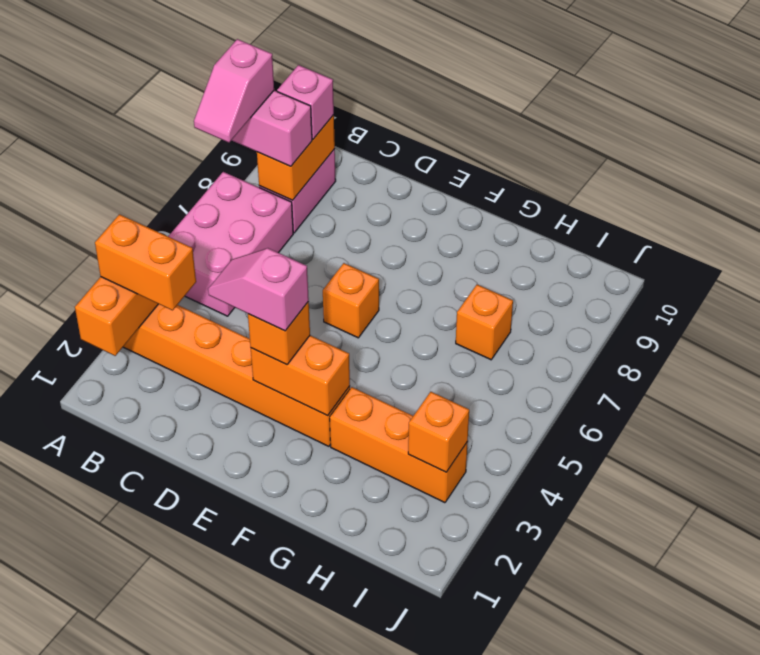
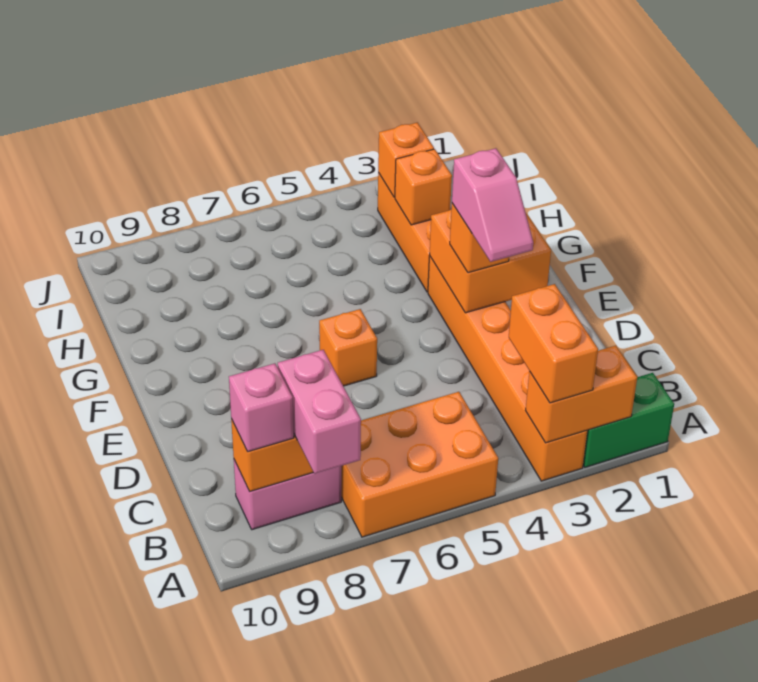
none -> green 1x2 brick [583,373,674,467]
pink 2x3 brick [168,172,293,316] -> orange 2x3 brick [341,392,498,537]
pink 1x2 slope [194,39,274,143] -> none
orange 1x2 brick [251,335,350,416] -> orange 2x2 brick [430,210,551,313]
orange 1x1 brick [456,285,513,360] -> orange 1x1 brick moved to [395,149,452,225]

